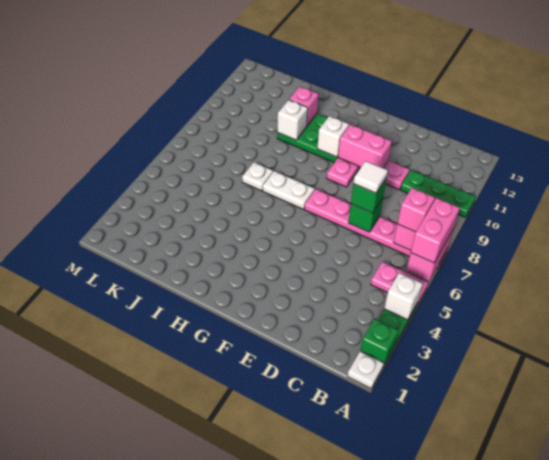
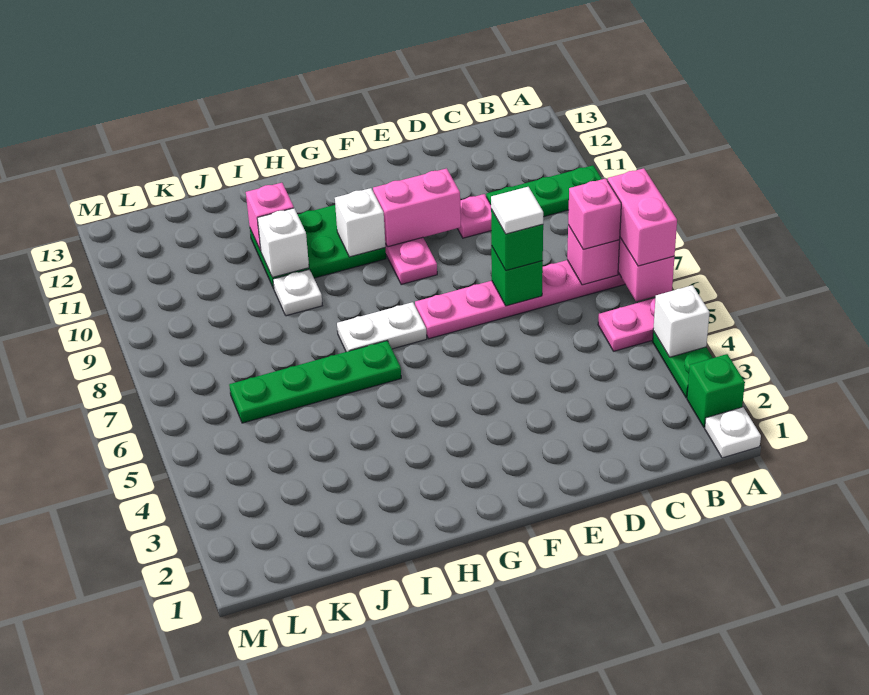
none -> green 1x4 plate [229,341,401,423]
white 1x1 plate [242,162,273,191] -> white 1x1 plate moved to [273,269,322,316]

